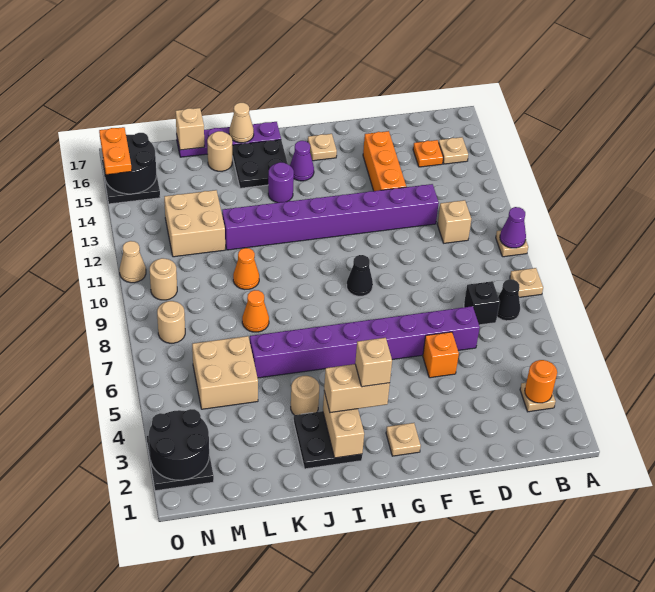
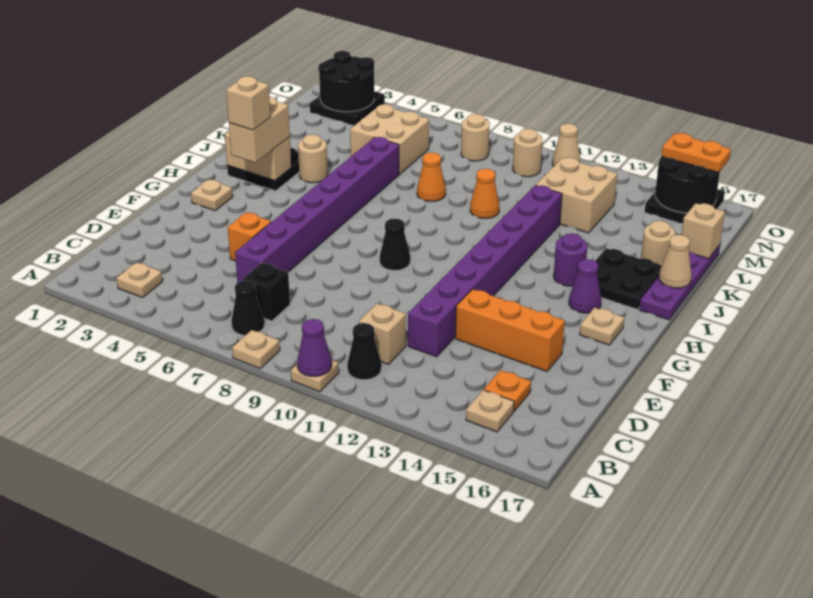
orange 1x1 round brick [525,360,557,403] -> none
none -> black 1x1 cone [347,323,381,380]

